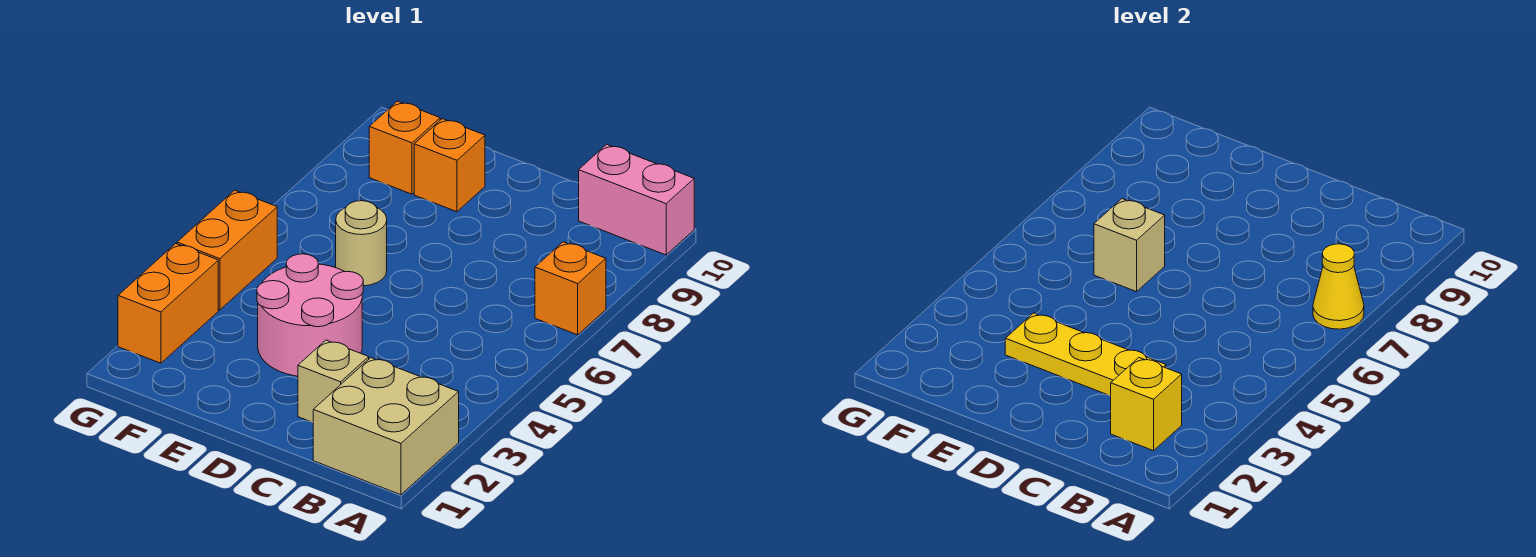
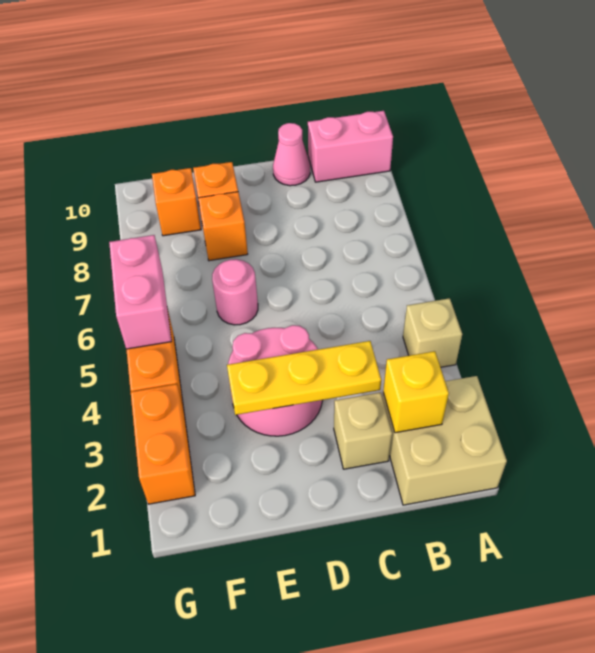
orange 1x1 brick [535,242,606,335] -> orange 1x1 brick moved to [198,192,248,261]
yellow 1x1 cone [1313,244,1364,329] -> none
none -> pink 1x1 cone [273,123,310,186]
tan 1x1 round brick [336,201,387,286] -> pink 1x1 round brick [212,259,258,325]
tan 1x1 brick [1094,199,1165,292] -> tan 1x1 brick moved to [403,298,462,367]
none -> pink 1x2 brick [109,235,172,349]

